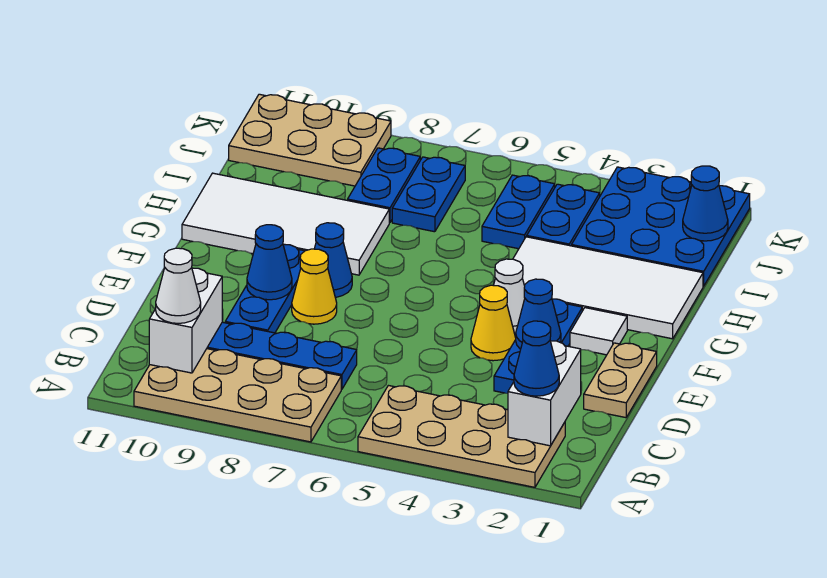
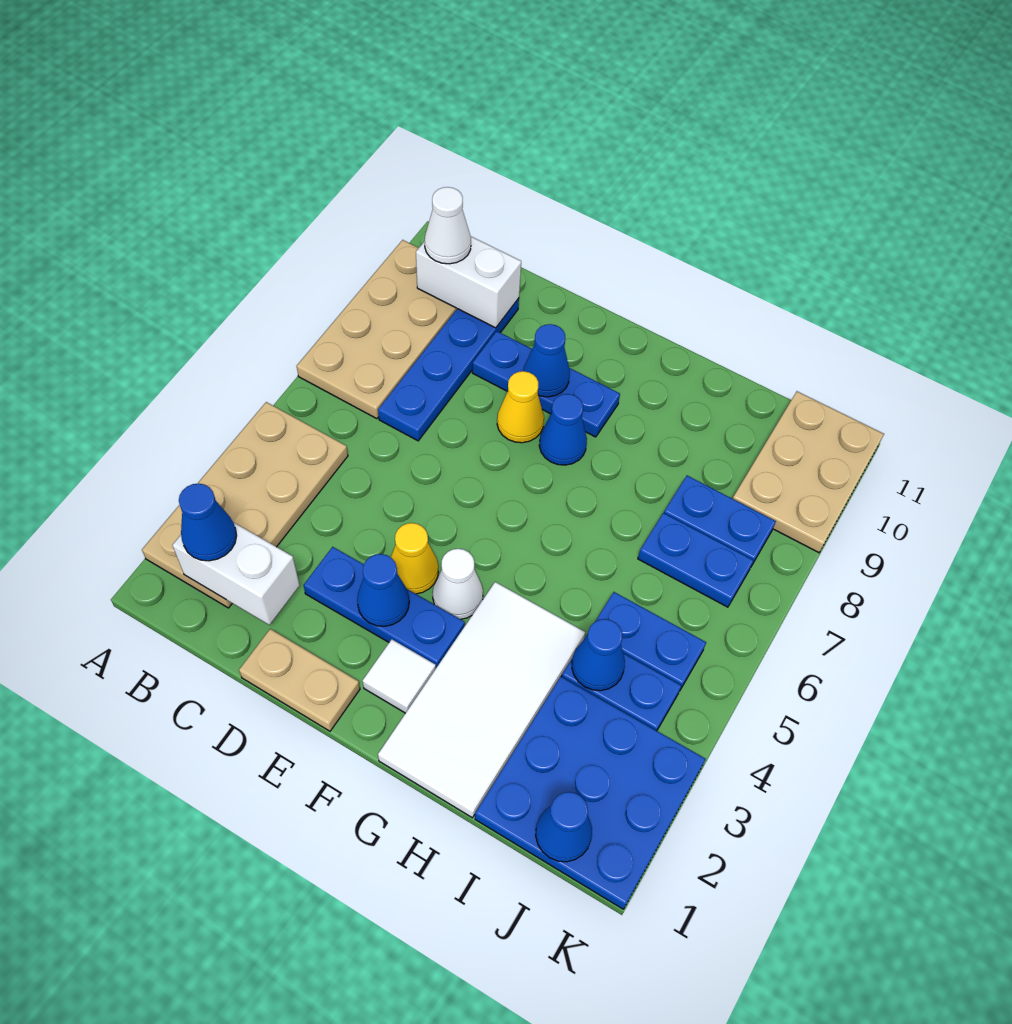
white 2x4 tile [182,173,389,275] -> none
none -> blue 1x1 cone [572,619,625,691]

